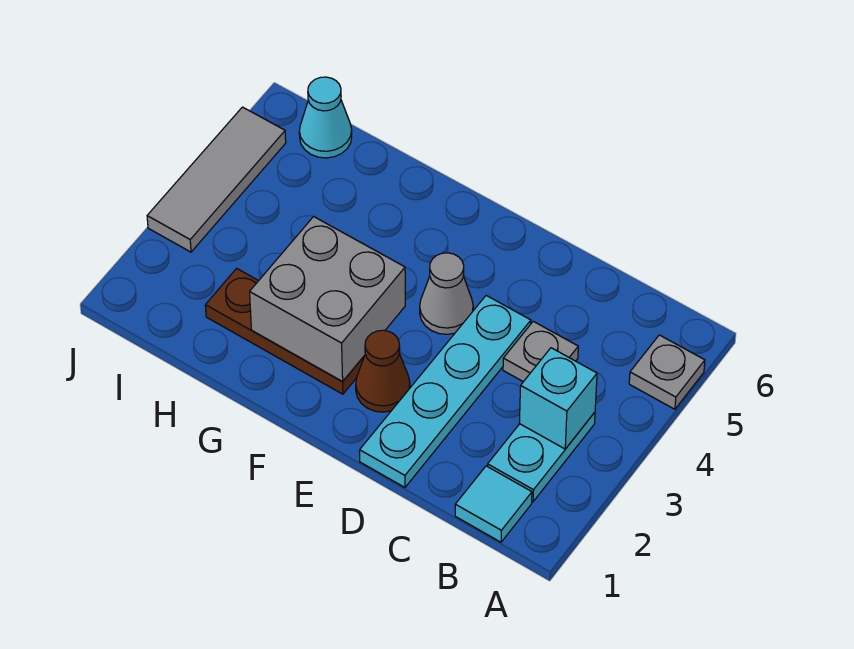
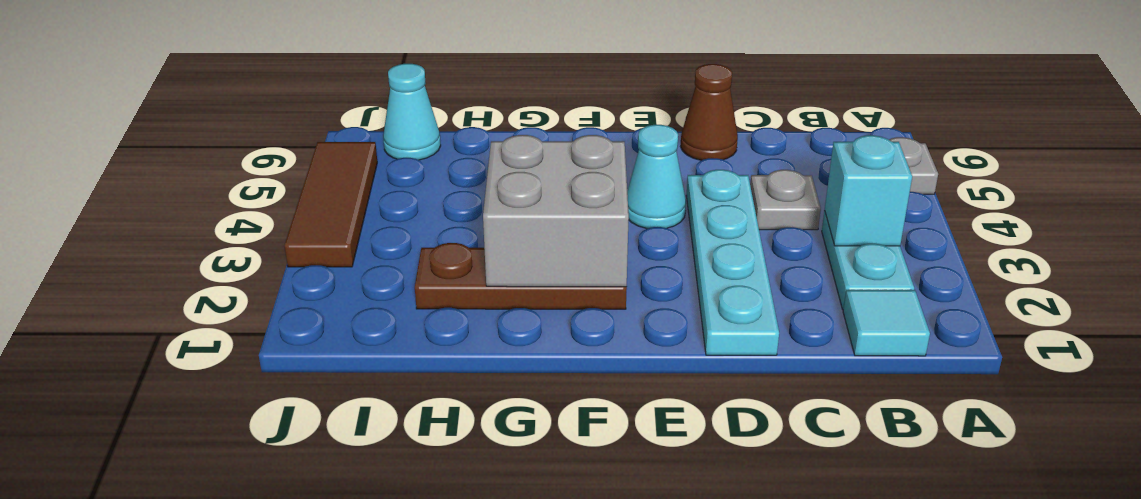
brown 1x1 cone [356,330,410,412] -> brown 1x1 cone moved to [681,64,738,160]
grey 1x1 cone [420,253,473,334] -> cyan 1x1 cone [627,125,686,228]
grey 1x3 tile [147,107,286,252] -> brown 1x3 tile [284,142,377,267]

